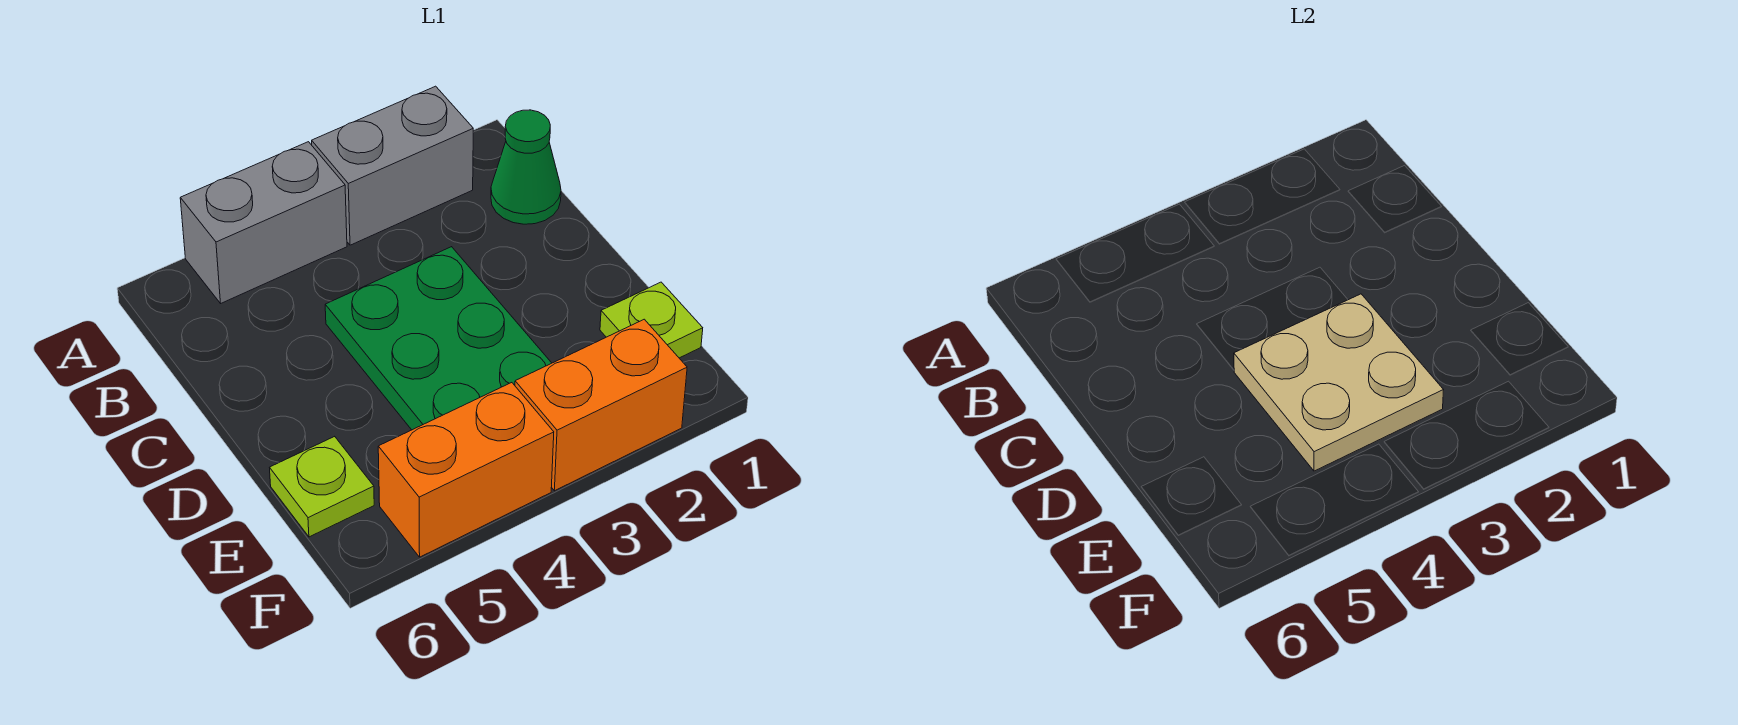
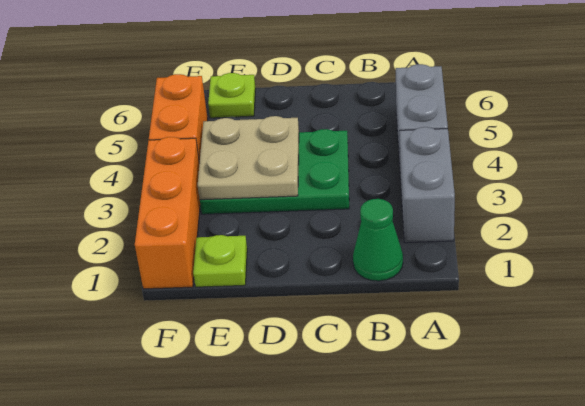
orange 1x2 brick [515,319,687,491] -> orange 1x3 brick [135,137,200,289]

